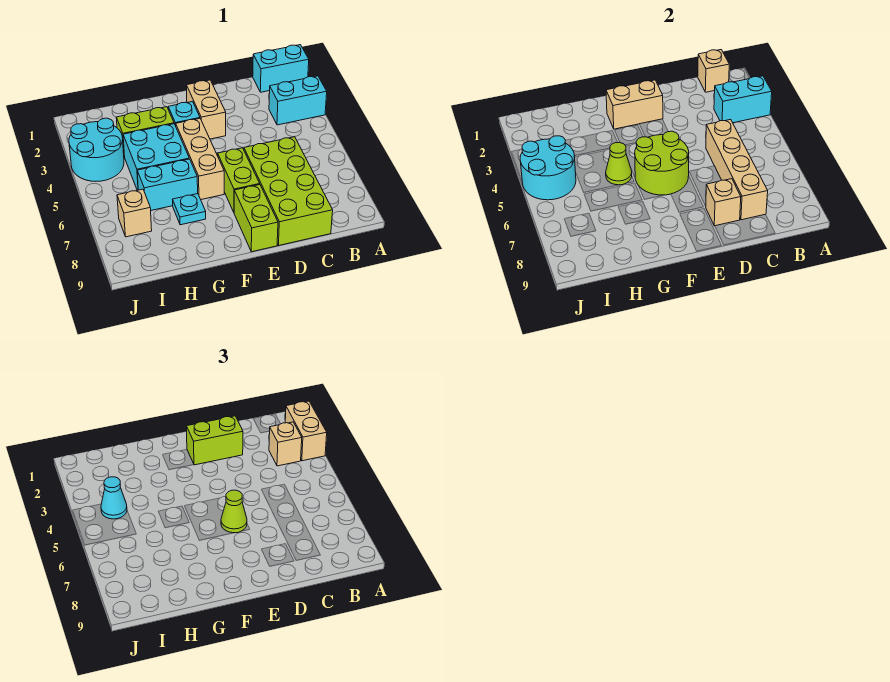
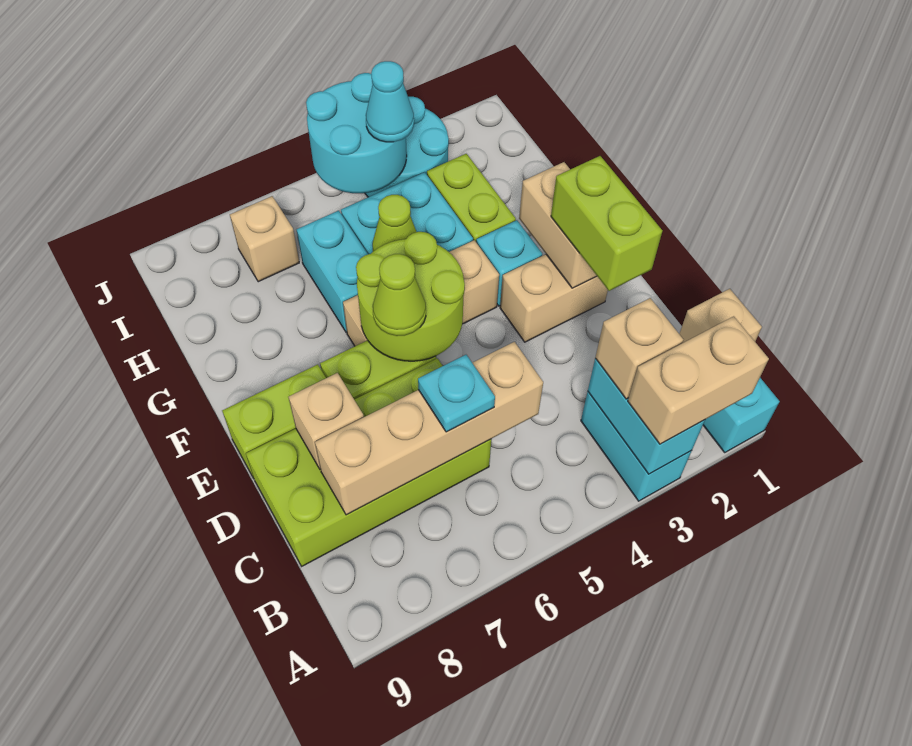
cyan 1x1 plate [173,194,206,225] -> cyan 1x1 plate moved to [418,355,495,432]

